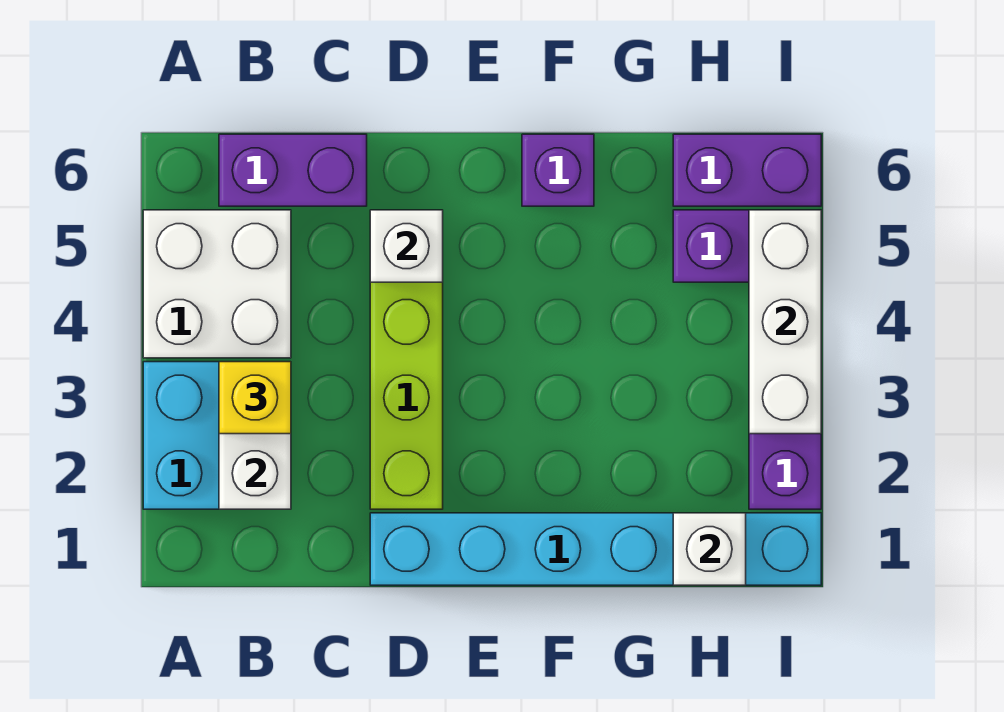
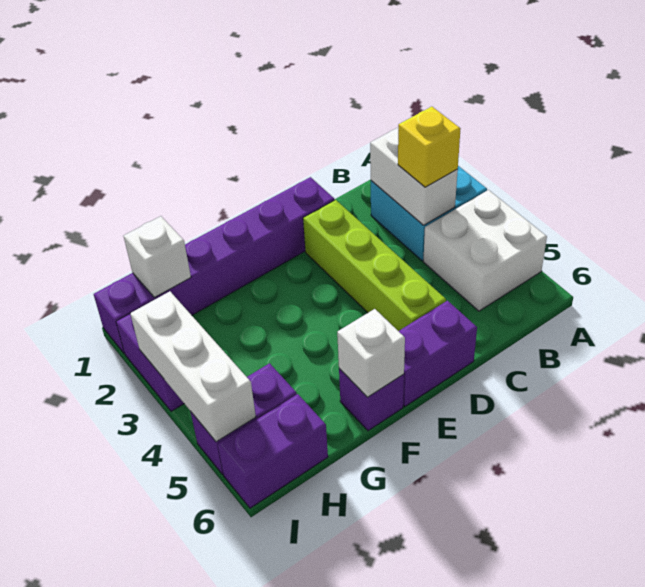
purple 1x2 brick [219,134,367,206] -> purple 1x2 brick moved to [399,301,477,406]
cyan 1x6 brick [370,513,821,585] -> purple 1x6 brick [94,177,334,354]
white 1x1 brick [370,210,443,282] -> white 1x1 brick moved to [337,309,405,397]

